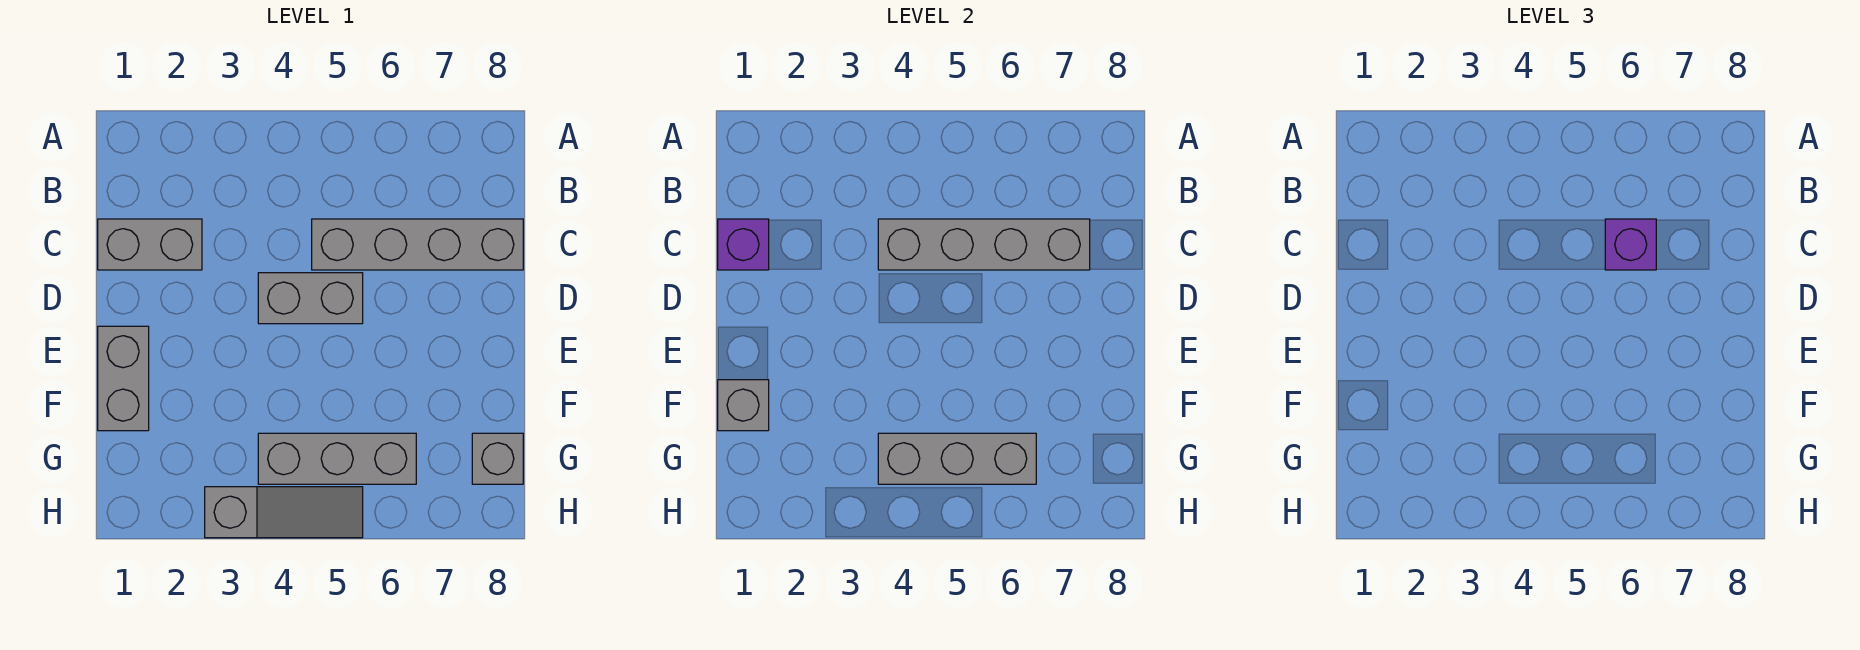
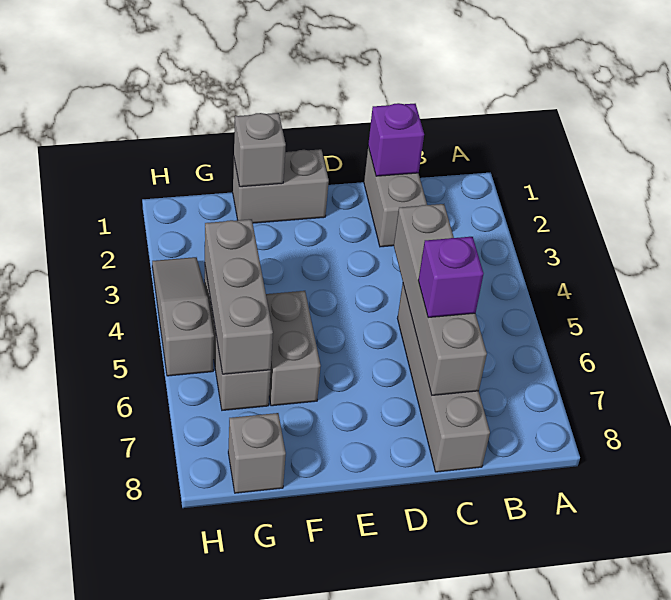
grey 1x2 brick [258,273,363,324] -> grey 1x2 brick moved to [266,291,321,406]
grey 1x3 slope [205,487,363,538] -> grey 1x3 slope turned to [152,257,214,376]

